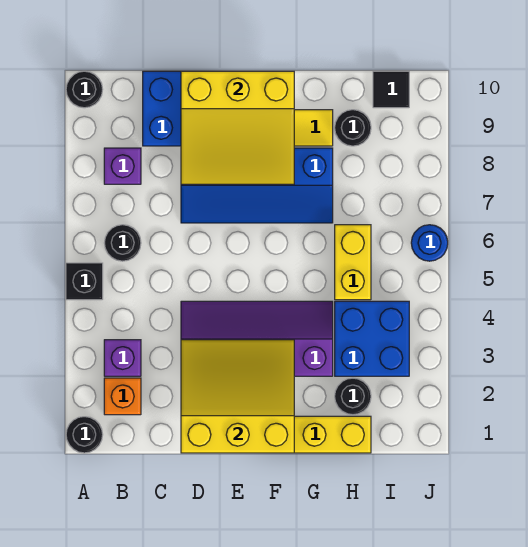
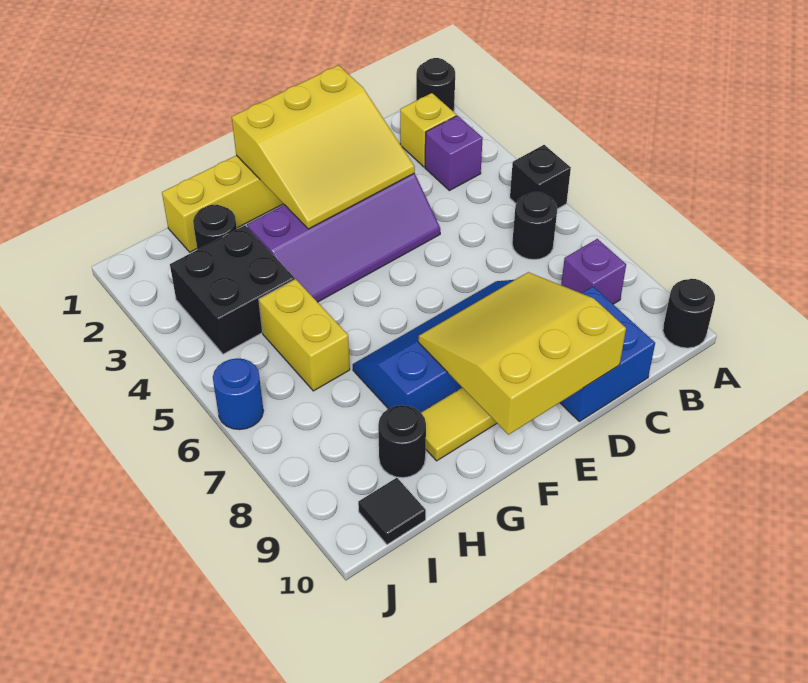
orange 1x1 brick [104,378,141,415] -> yellow 1x1 brick [400,93,456,167]
blue 2x2 brick [335,301,409,376] -> black 2x2 brick [170,225,295,354]

